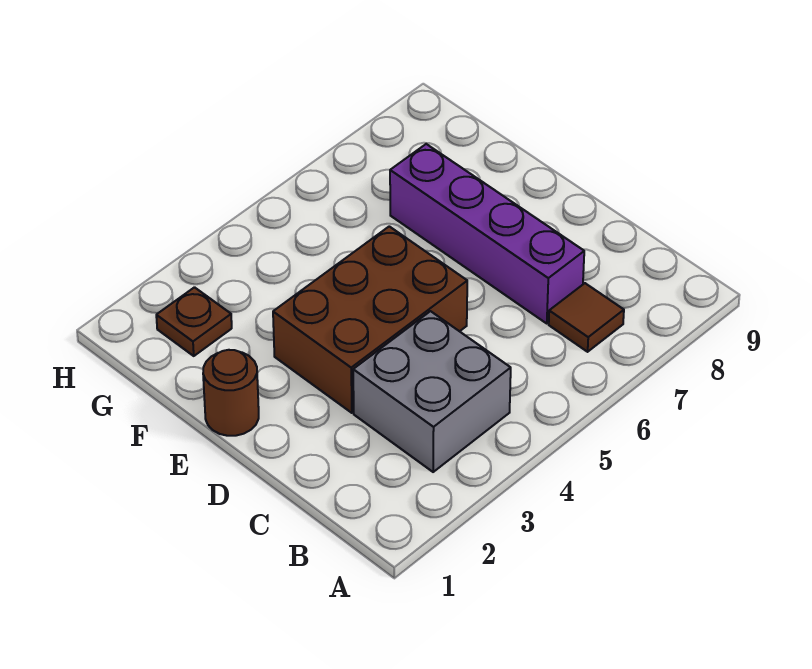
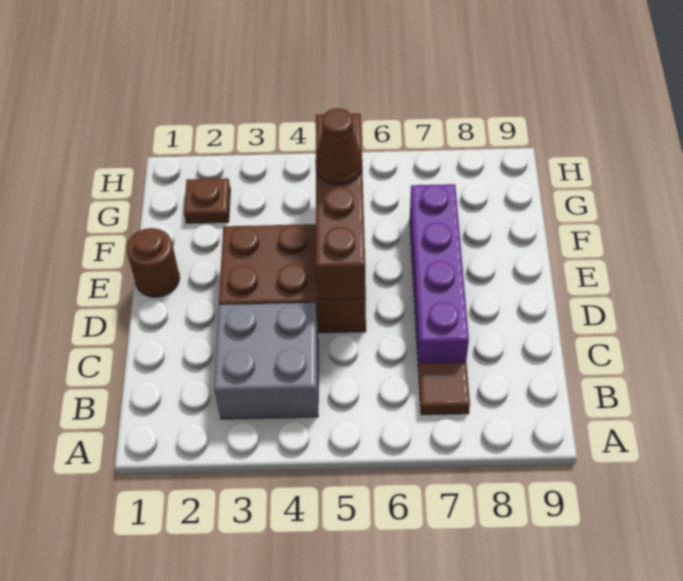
none -> brown 1x4 brick [316,114,366,300]
none -> brown 1x1 cone [315,108,362,185]

